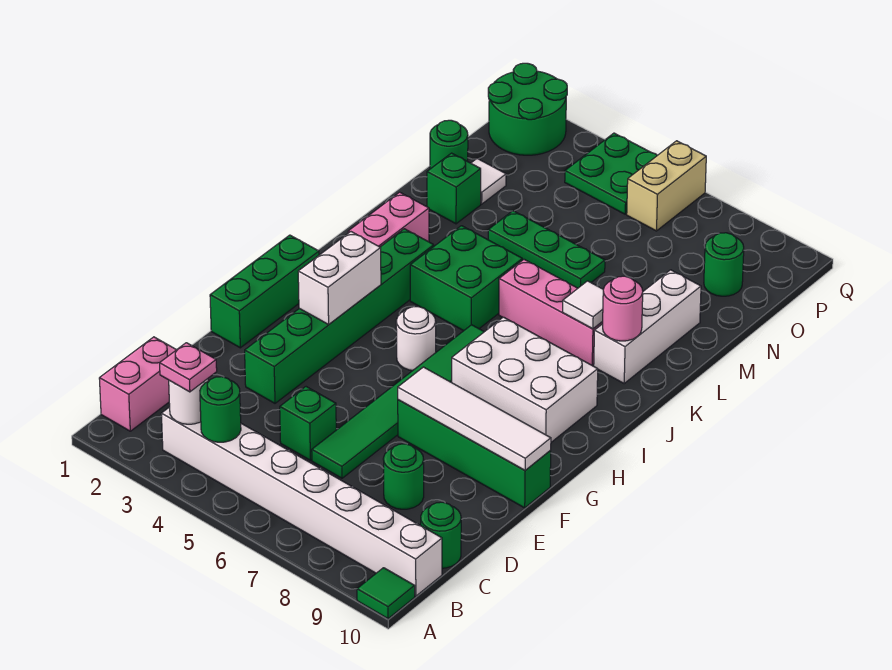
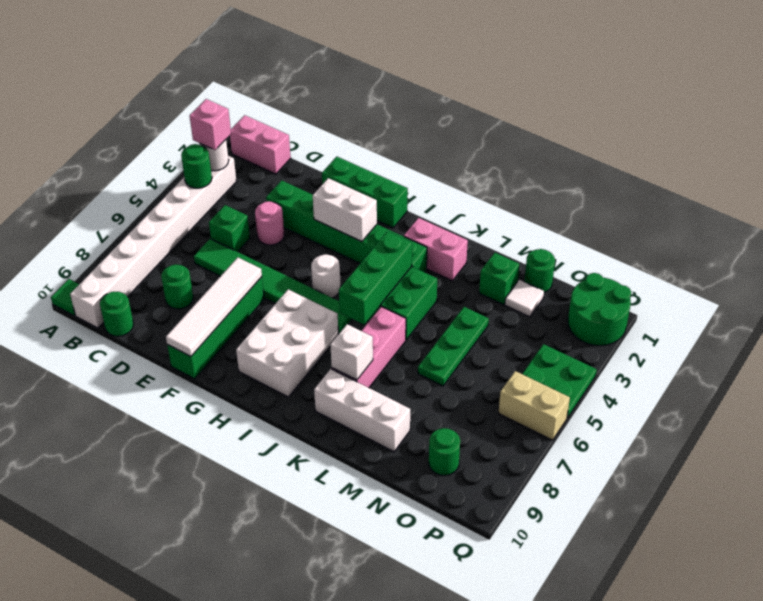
pink 1x1 plate [160,343,217,392] -> pink 1x1 brick [190,99,231,150]
none -> green 1x3 brick [339,231,412,325]
white 1x1 tile [563,281,603,329] -> white 1x1 brick [330,324,373,380]
pink 1x1 round brick [602,276,643,341] -> pink 1x1 round brick moved to [255,201,284,245]

